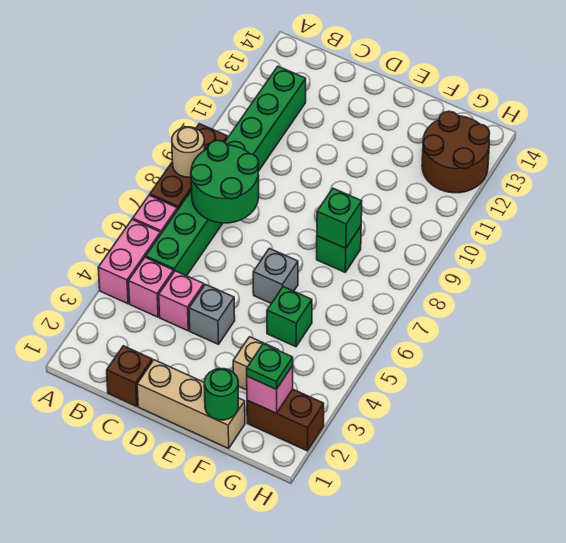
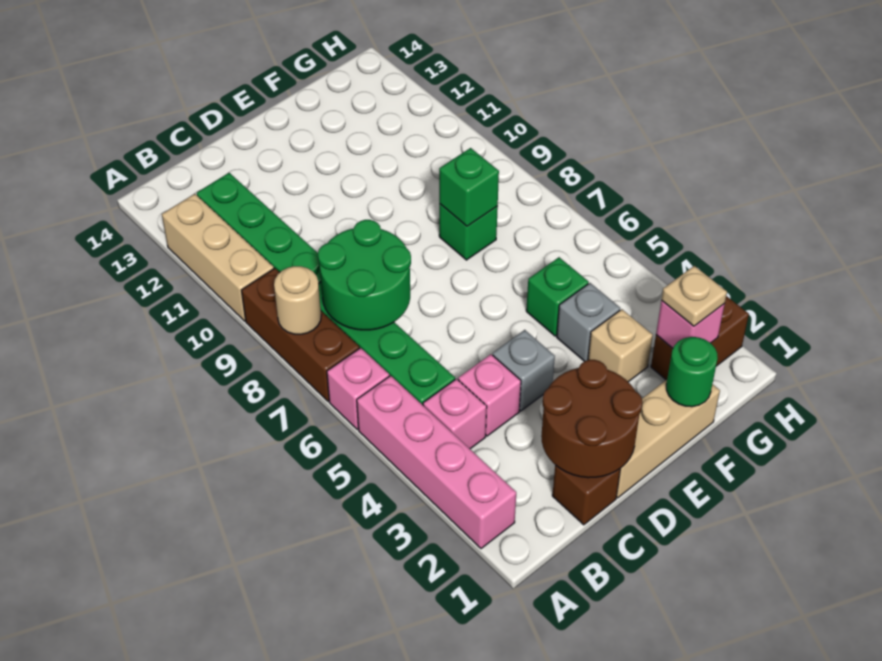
pink 1x2 brick [98,219,161,304] -> pink 1x4 brick [357,376,516,549]
none -> tan 1x3 brick [162,194,274,321]
grey 1x1 brick [253,248,298,303] -> grey 1x1 brick moved to [557,283,620,361]
green 1x1 plate [247,344,293,389] -> tan 1x1 plate [661,266,727,326]
brown 2x2 round brick [422,111,490,193] -> brown 2x2 round brick moved to [541,360,642,478]

